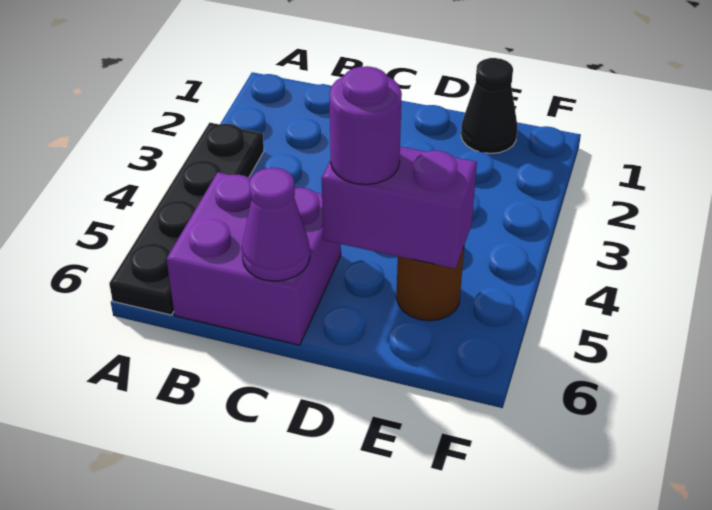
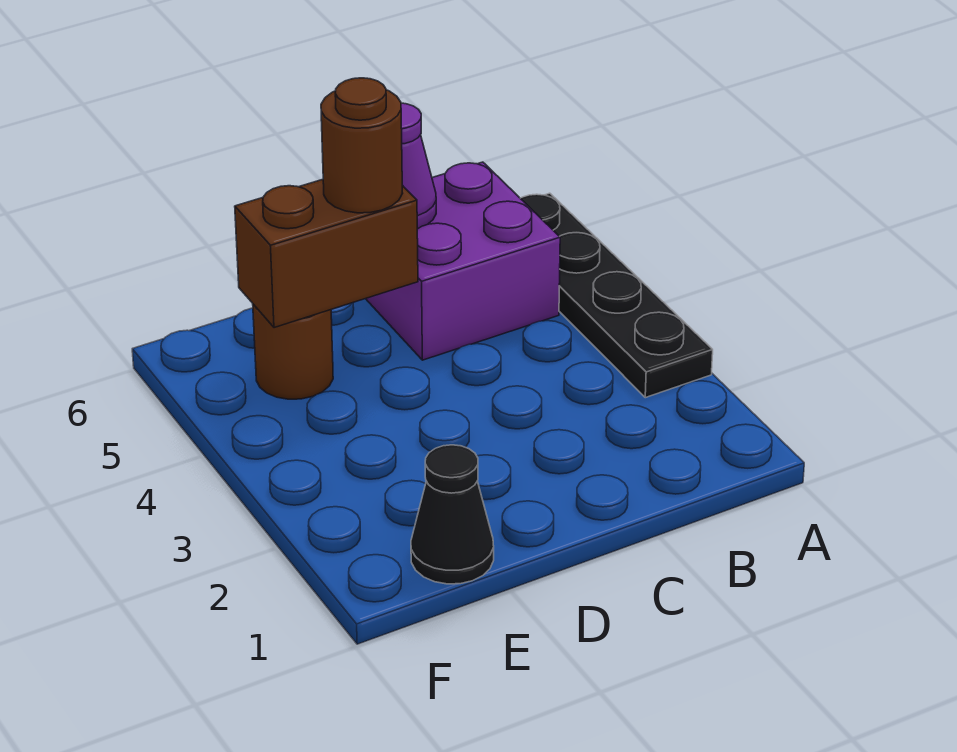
purple 1x2 brick [322,147,477,269] -> brown 1x2 brick [235,179,418,328]
purple 1x1 round brick [329,66,402,185] -> brown 1x1 round brick [321,78,403,213]

